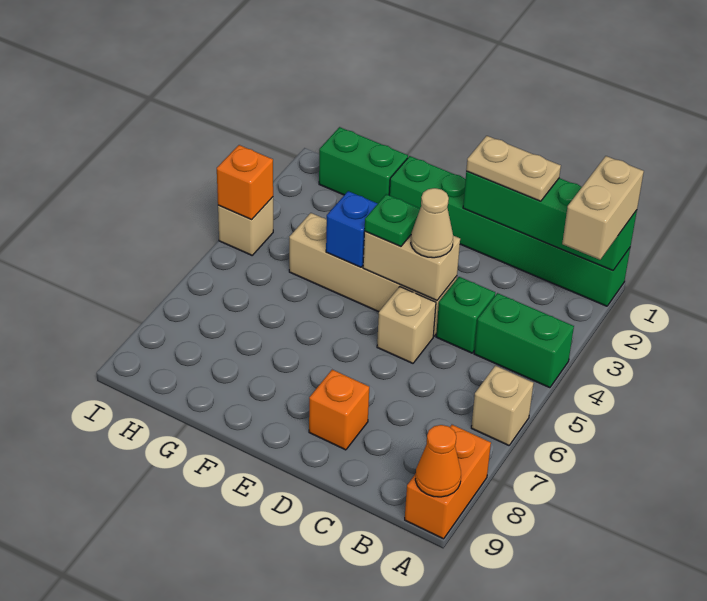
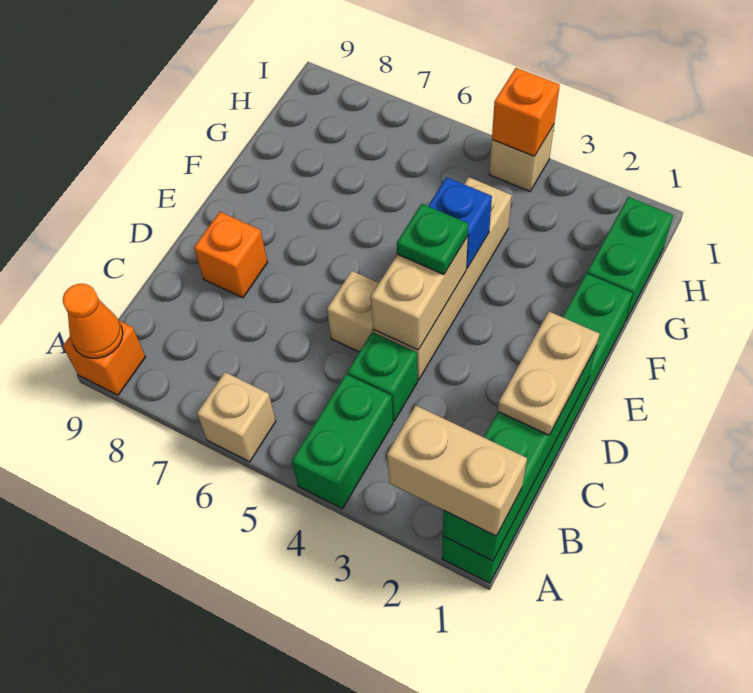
orange 1x2 brick [405,425,491,539] -> orange 1x1 brick [63,321,145,395]
tan 1x1 cone [411,188,453,258] -> none

